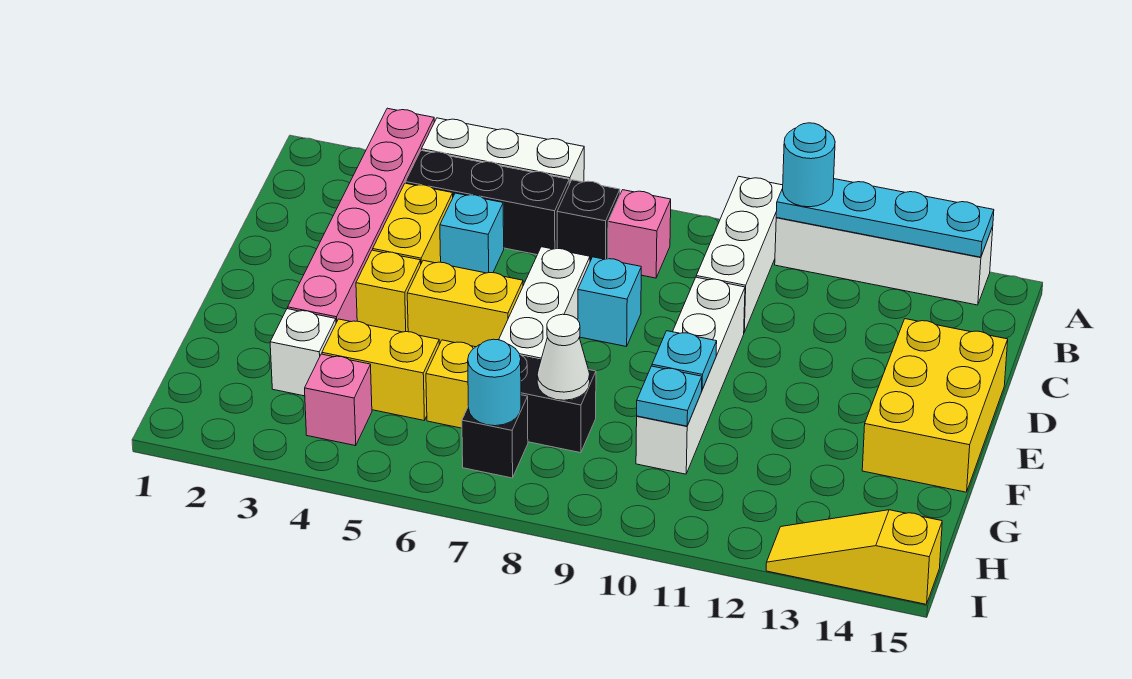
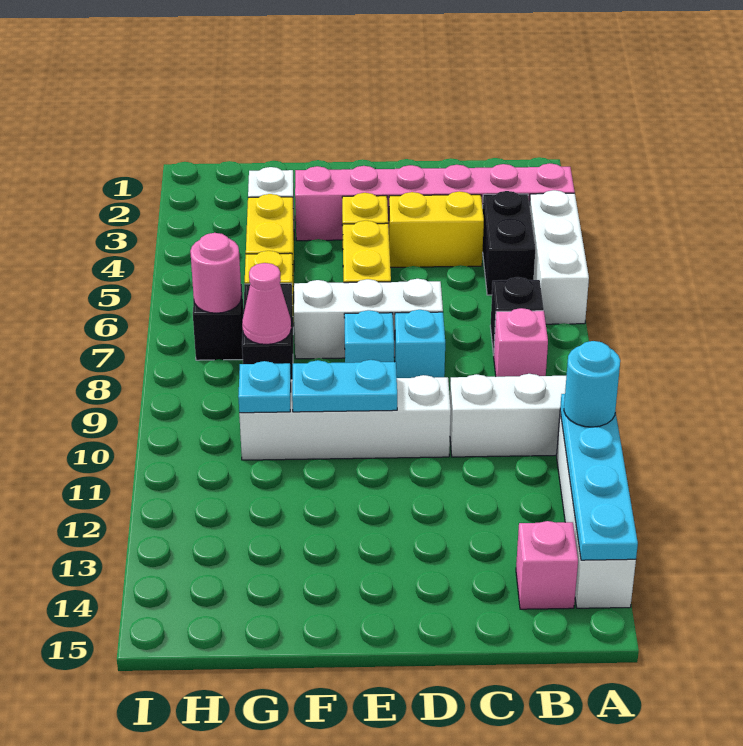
black 1x3 brick [405,150,569,255] -> black 1x2 brick [483,191,535,295]
cyan 1x1 brick [440,193,504,273] -> cyan 1x1 brick moved to [344,310,394,363]
yellow 2x3 brick [862,319,1008,492] -> none
cyan 1x1 plate [652,331,717,389] -> cyan 1x2 plate [292,360,397,412]
white 1x1 cone [537,314,590,400] -> pink 1x1 cone [242,263,291,345]
pink 1x1 brick [305,354,372,446] -> pink 1x1 brick moved to [516,521,578,609]
cyan 1x1 round brick [468,339,521,426] -> pink 1x1 round brick [190,233,241,313]
yellow 1x3 slope [766,510,942,604] -> none

